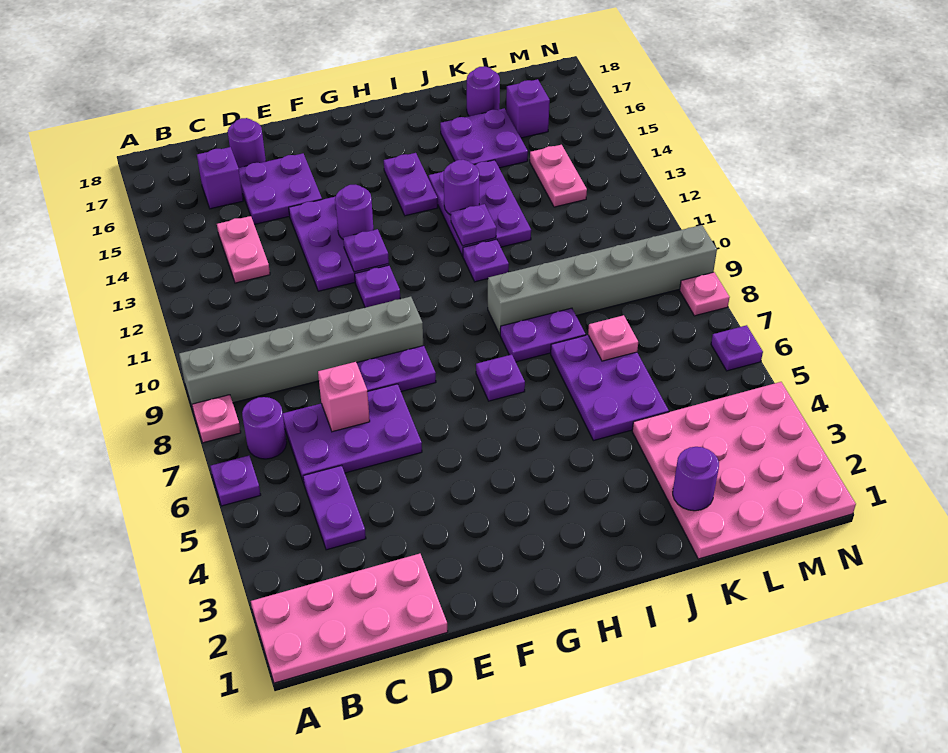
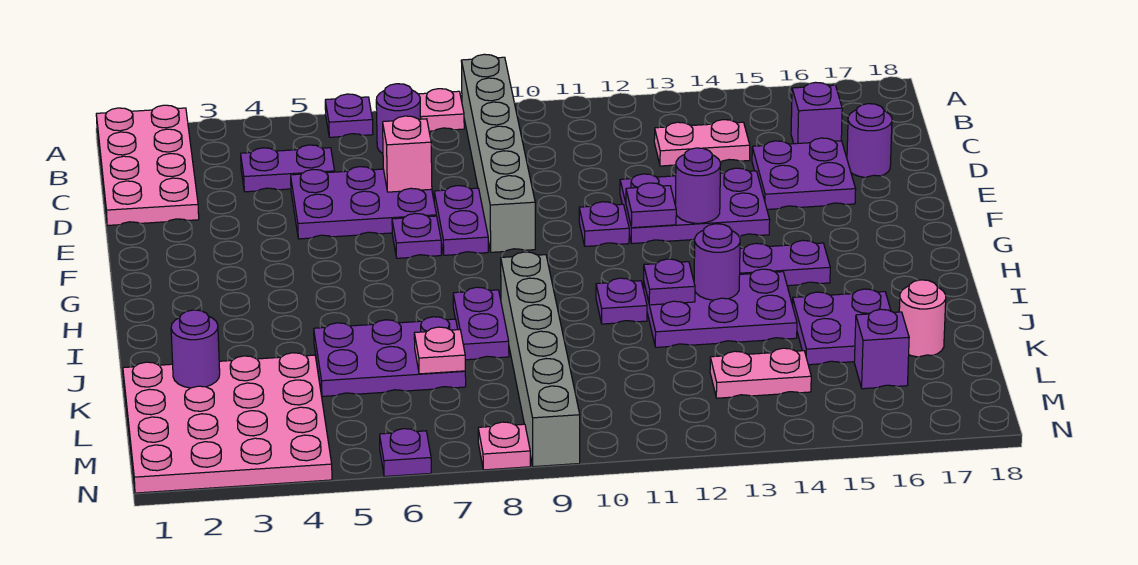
purple 2x3 plate [283,384,422,483] -> purple 2x3 plate turned to [291,167,437,239]
purple 1x1 plate [476,355,525,401] -> purple 1x1 plate moved to [392,213,441,258]
purple 1x1 round brick [467,66,500,116] -> pink 1x1 round brick [899,280,946,357]

